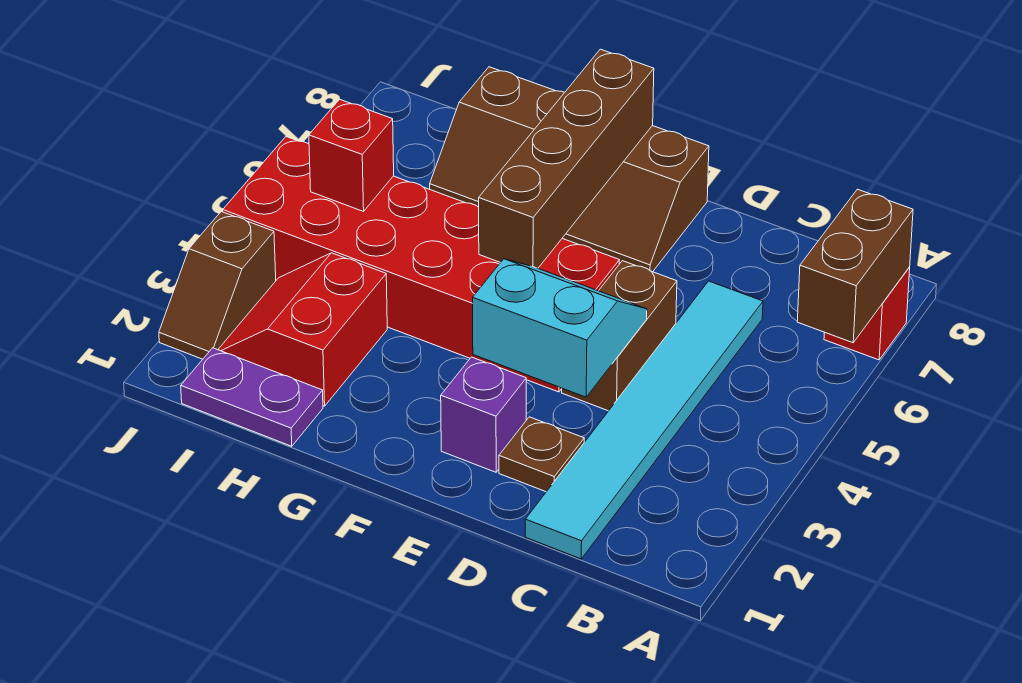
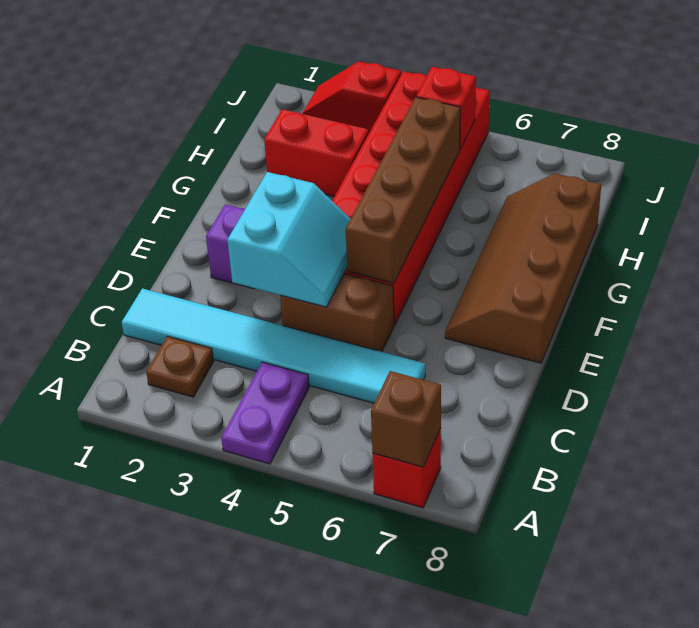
brown 1x2 brick [797,189,913,343] -> brown 1x1 brick [371,371,441,467]
brown 1x1 plate [499,417,584,492] -> brown 1x1 plate moved to [146,336,214,397]
brown 1x4 brick [479,49,654,268] -> brown 1x4 brick turned to [346,97,460,283]
purple 1x2 plate [181,348,323,446] -> purple 1x2 plate moved to [221,362,309,464]
brown 1x2 slope [159,212,276,359] -> red 1x2 slope [302,61,401,130]

